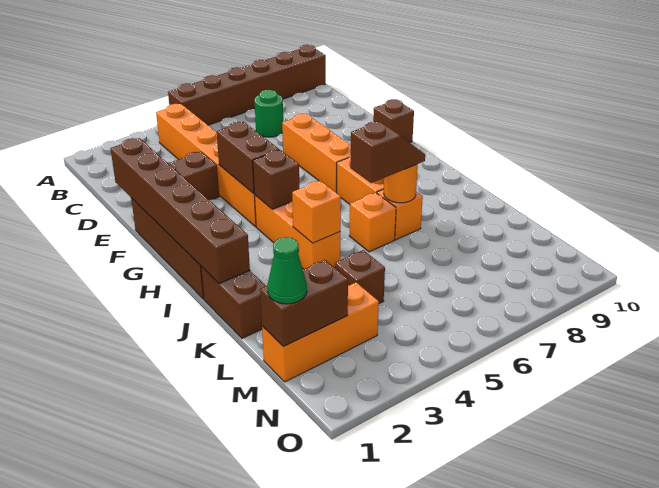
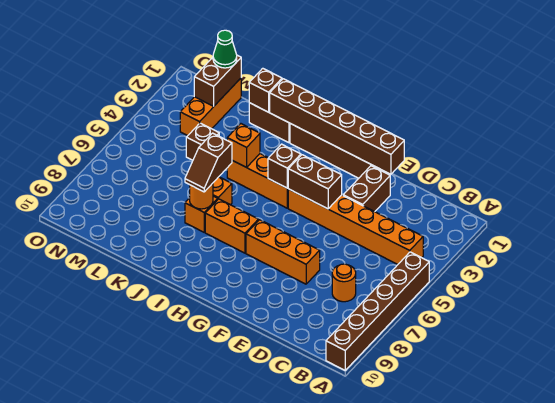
green 1x1 round brick [254,90,283,137] -> orange 1x1 round brick [332,264,356,302]
brown 1x1 brick [373,99,414,143] -> brown 1x1 brick moved to [249,68,282,112]

